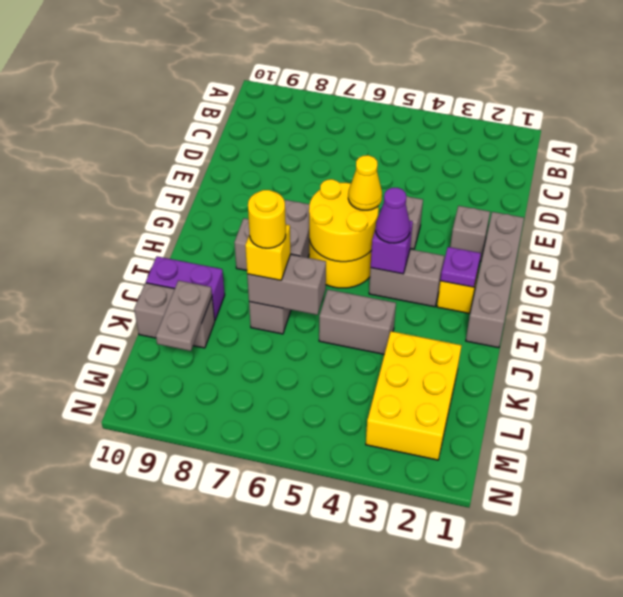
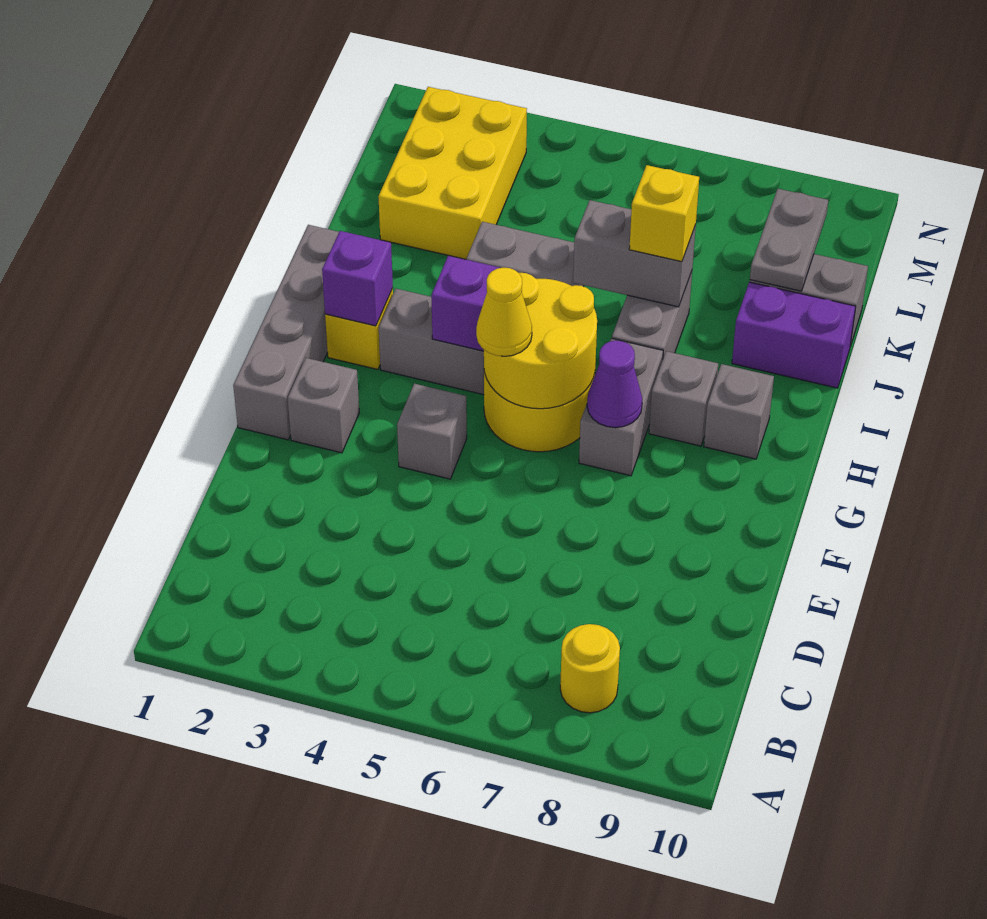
purple 1x1 plate [440,247,481,287] -> purple 1x1 brick [322,231,393,326]
purple 1x1 cone [376,188,410,243] -> purple 1x1 cone moved to [587,340,642,428]
none -> grey 1x1 brick [704,364,774,459]
yellow 1x1 round brick [248,190,286,248] -> yellow 1x1 round brick moved to [560,624,620,713]

